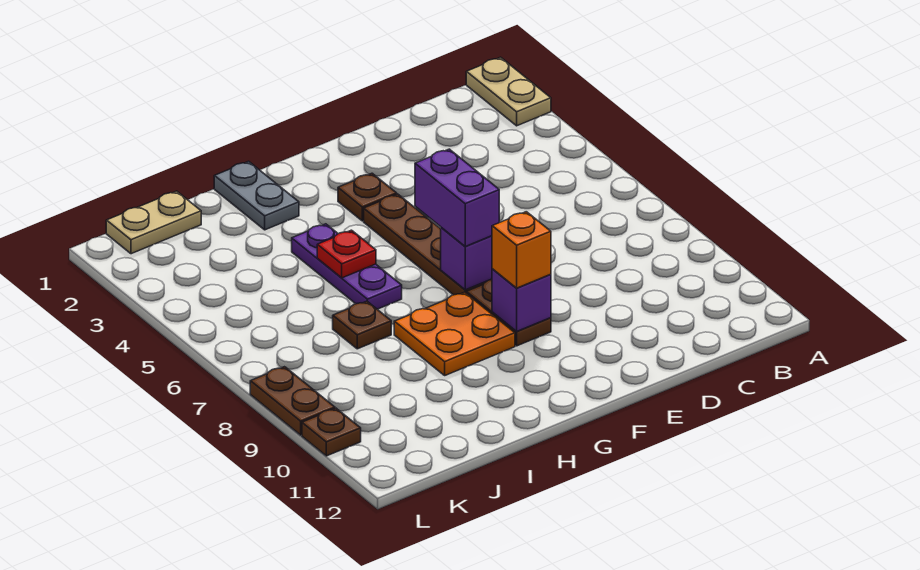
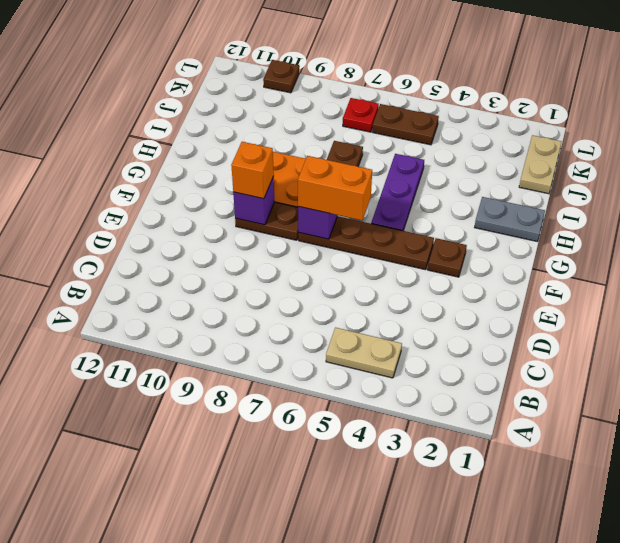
tan 1x2 plate [466,57,551,126] -> tan 1x2 plate moved to [326,328,402,378]
purple 1x2 brick [415,149,499,246] -> orange 1x2 brick [298,156,372,220]
purple 1x3 plate [292,224,402,309] -> purple 1x3 plate turned to [371,154,424,231]
red 1x1 plate [317,230,376,278] -> red 1x1 plate moved to [343,98,379,132]
brown 1x2 plate [250,367,335,435] -> brown 1x2 plate moved to [372,104,439,145]

